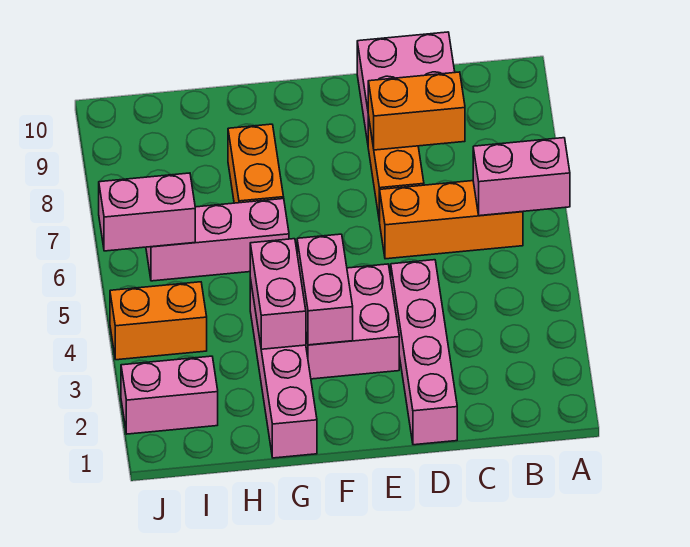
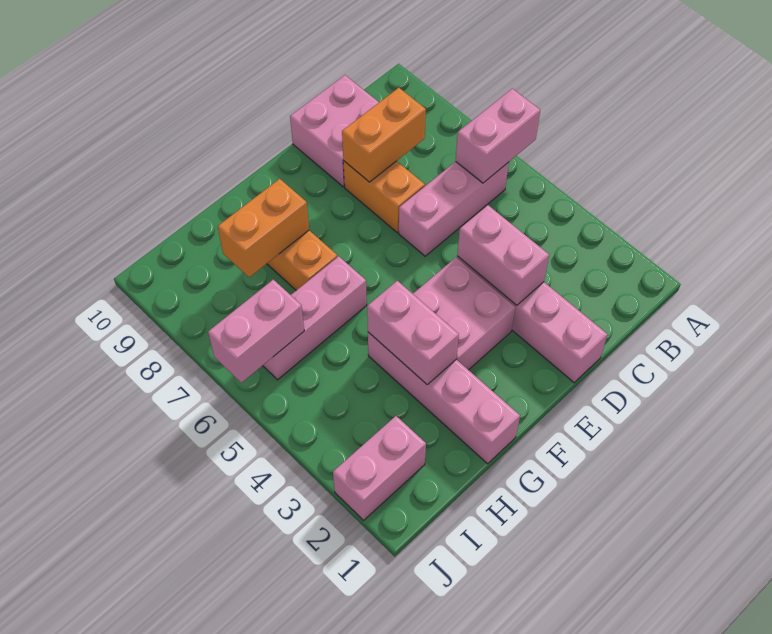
orange 1x3 brick [380,181,523,259] -> pink 1x3 brick [399,162,509,256]
pink 1x2 brick [297,234,353,345] -> pink 1x2 brick moved to [457,205,549,305]
orange 1x2 brick [110,282,207,360] -> orange 1x2 brick moved to [218,179,309,277]

